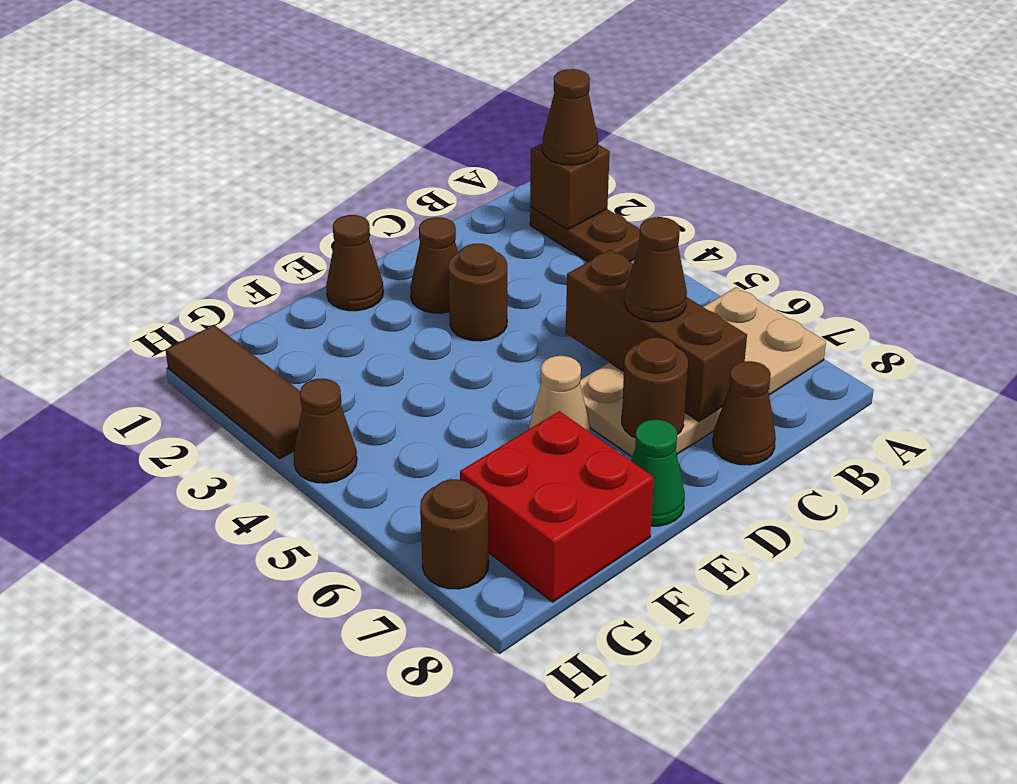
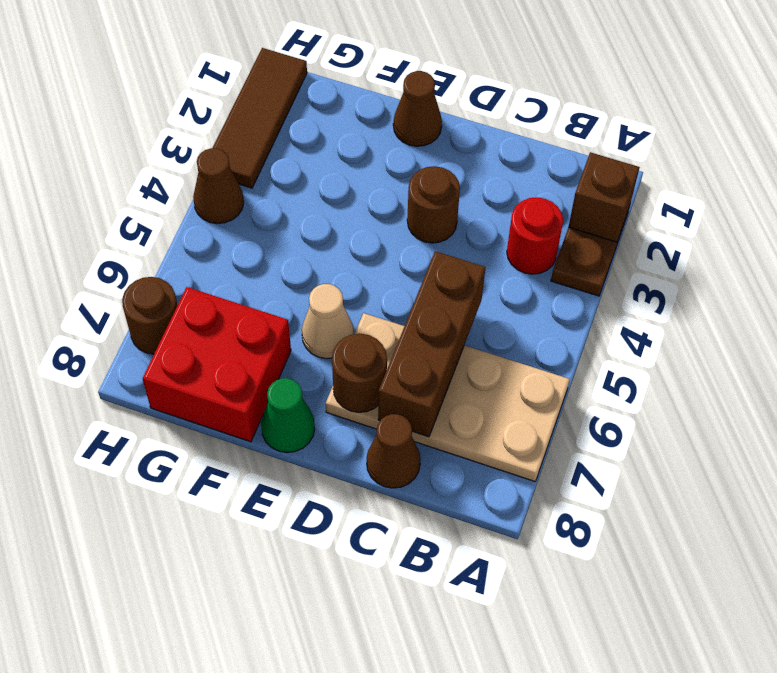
brown 1x1 cone [542,69,598,165] -> none
none -> red 1x1 round brick [507,197,563,274]
brown 1x1 cone [625,217,687,322] -> none
brown 1x1 cone [410,217,458,313] -> none

